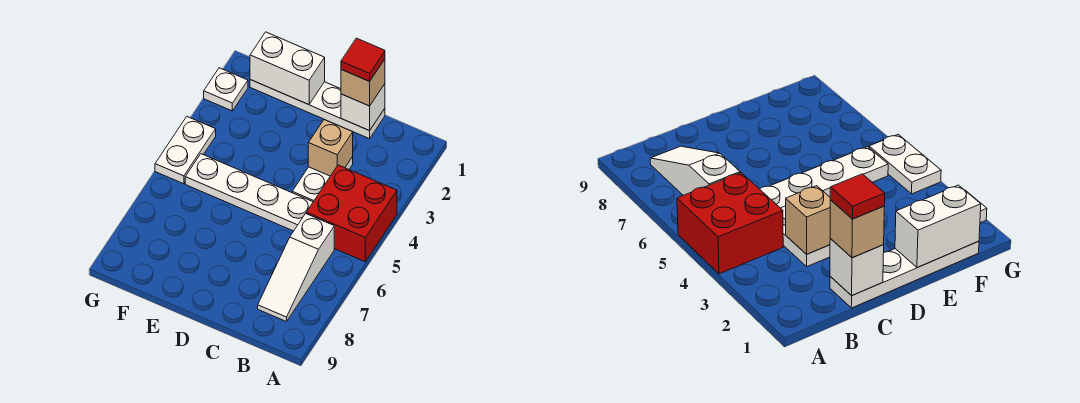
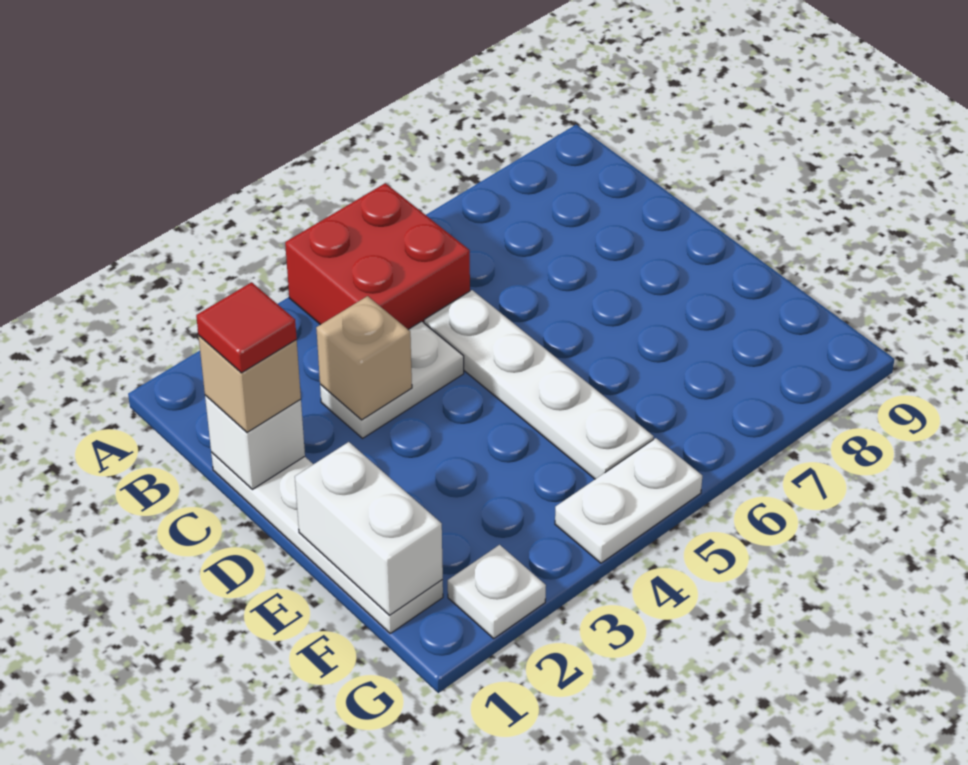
white 1x3 slope [258,214,334,322] -> none

